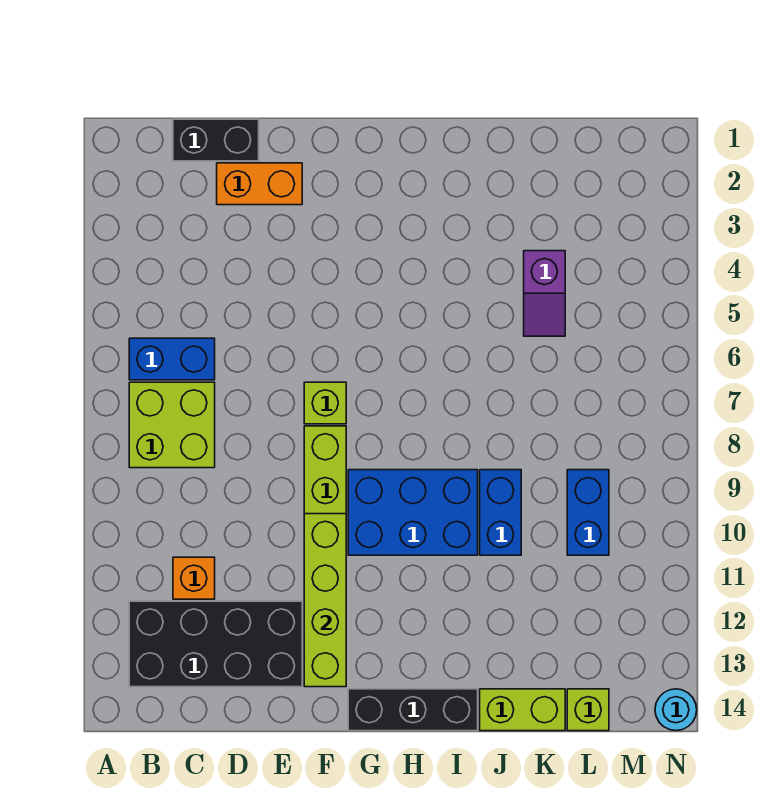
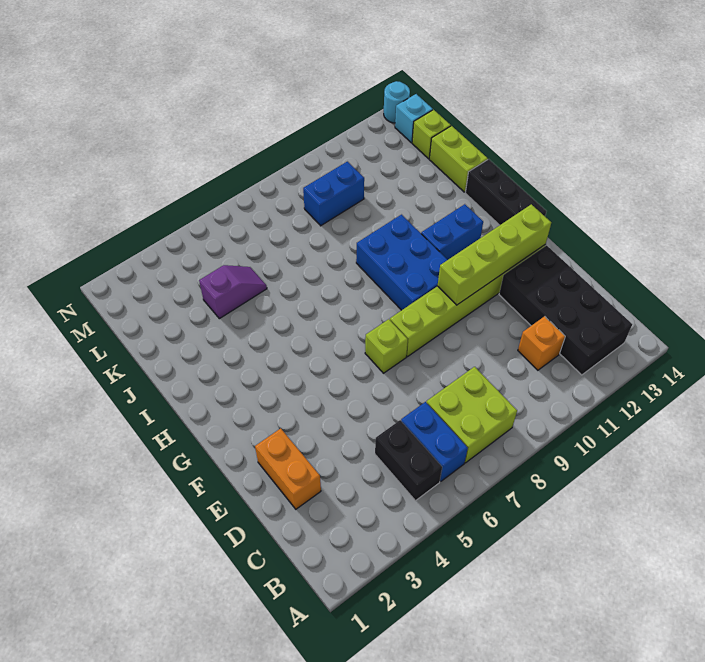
black 1x2 brick [173,119,259,161] -> black 1x2 brick moved to [375,420,442,501]
blue 1x2 brick [480,470,521,555] -> blue 1x2 brick moved to [421,204,483,260]
none -> cyan 1x1 brick [395,94,433,143]

